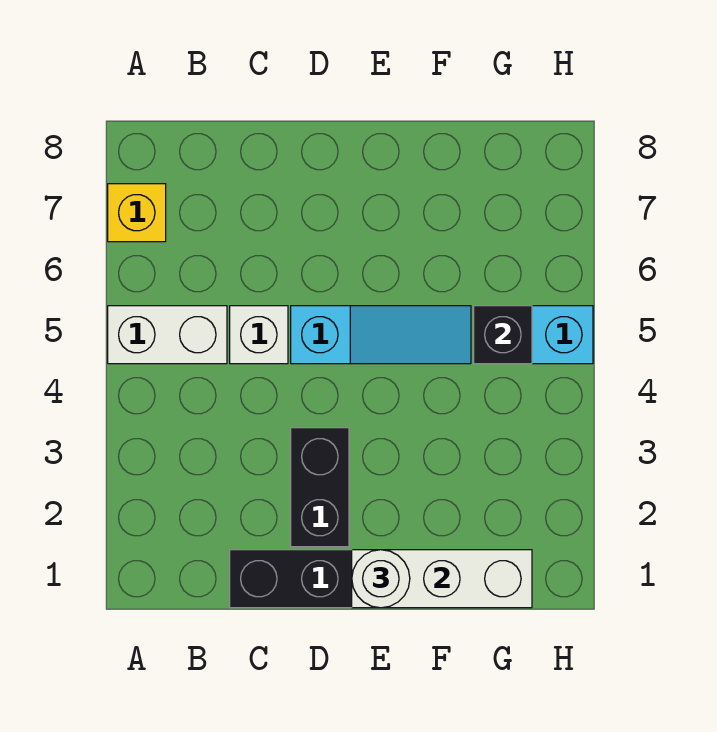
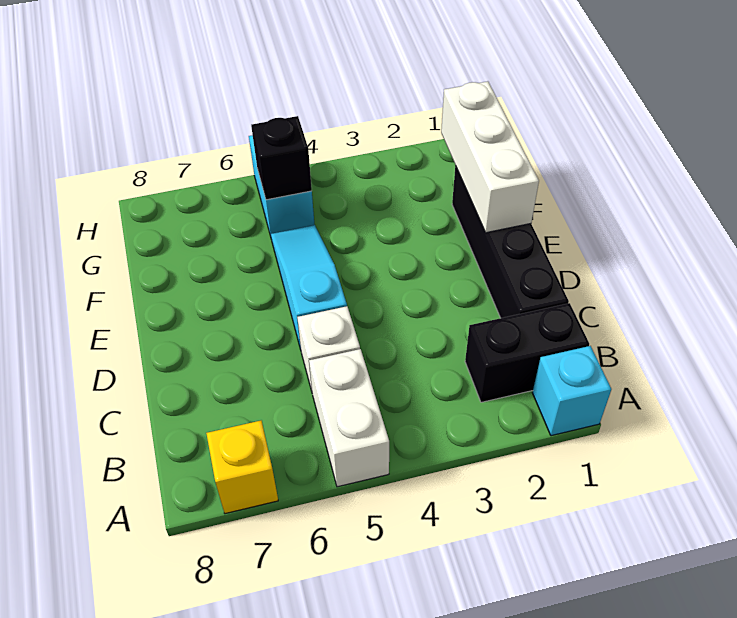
none -> cyan 1x1 brick [532,346,611,436]
black 1x2 brick [291,428,349,547] -> black 1x2 brick moved to [465,303,589,402]
white 1x1 round brick [352,550,410,608] -> none

